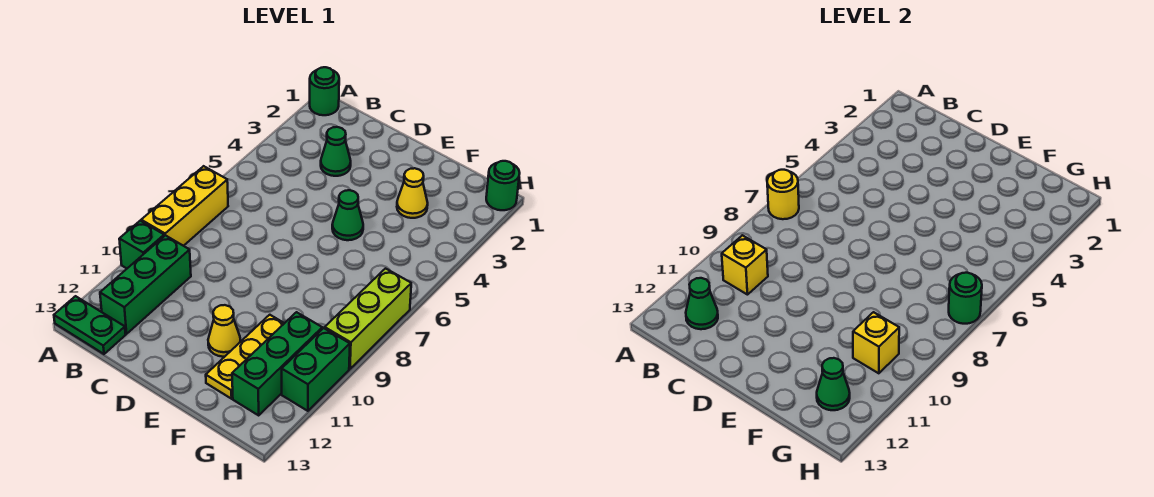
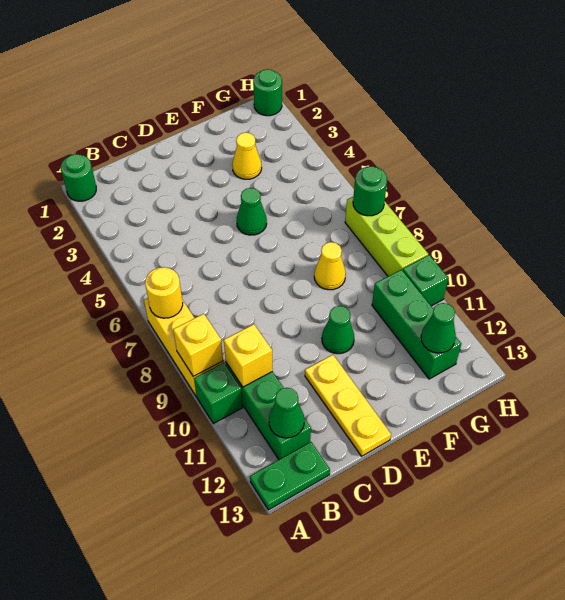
green 1x1 cone [321,127,351,176] -> green 1x1 cone moved to [322,306,354,354]
yellow 1x1 cone [208,305,241,357] -> yellow 1x1 cone moved to [314,242,346,290]
yellow 1x3 plate [206,315,284,399] -> yellow 1x3 plate moved to [305,355,391,456]
yellow 1x1 brick [853,312,899,373] -> yellow 1x1 brick moved to [173,314,223,376]
green 1x2 brick [282,328,350,411] -> green 1x1 brick [403,255,448,306]

